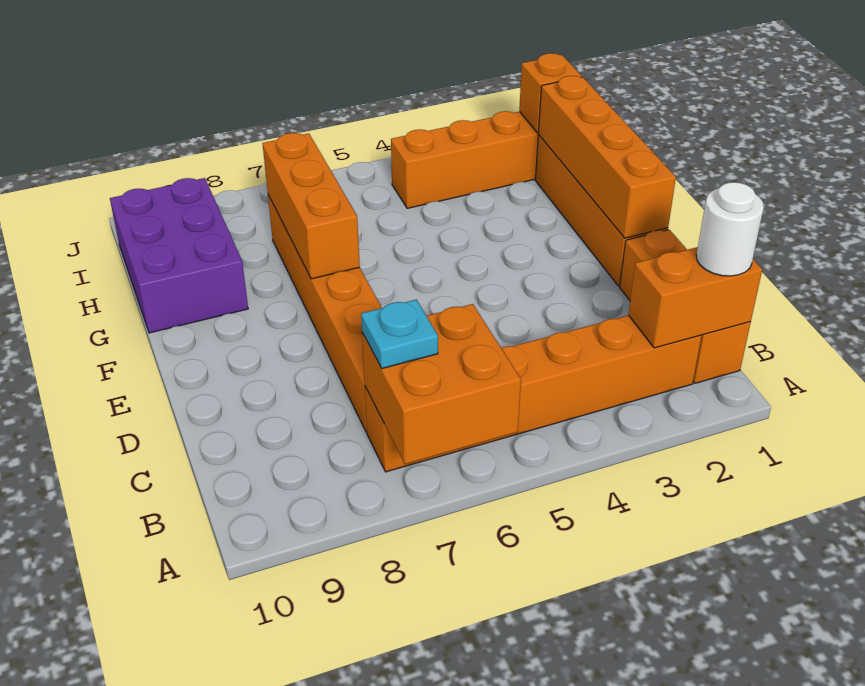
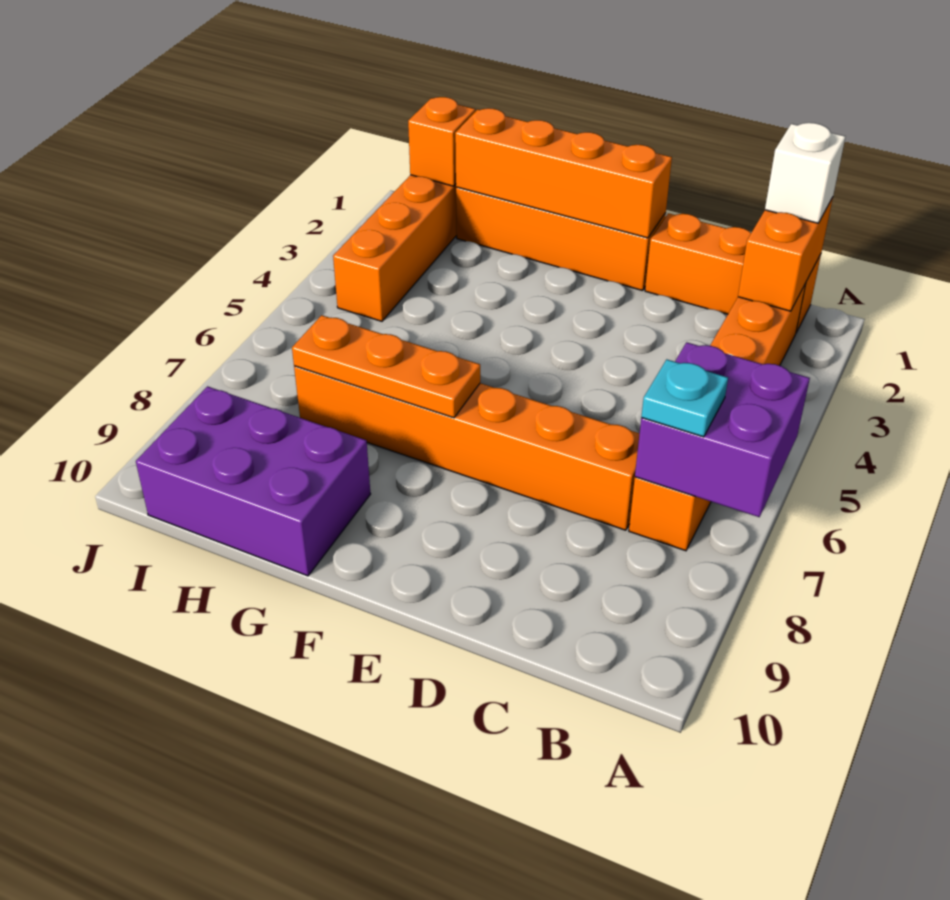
orange 2x2 brick [362,304,521,464] -> purple 2x2 brick [635,342,810,517]
white 1x1 round brick [696,182,764,276] -> white 1x1 brick [765,123,846,223]
orange 1x3 brick [263,133,360,279] -> orange 1x3 plate [292,315,480,418]

